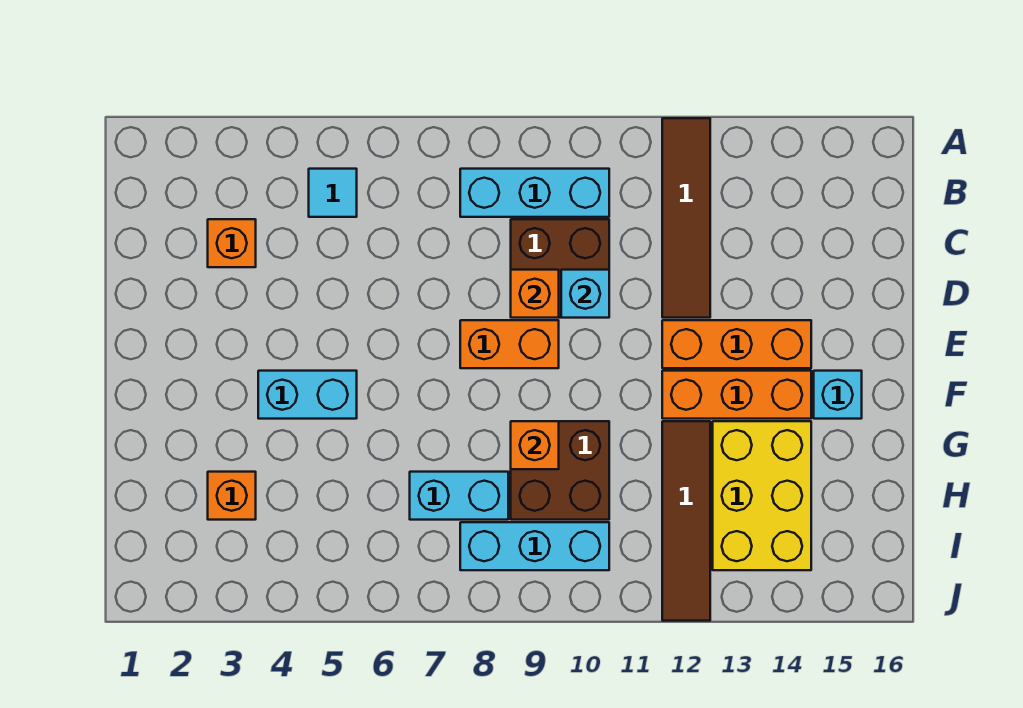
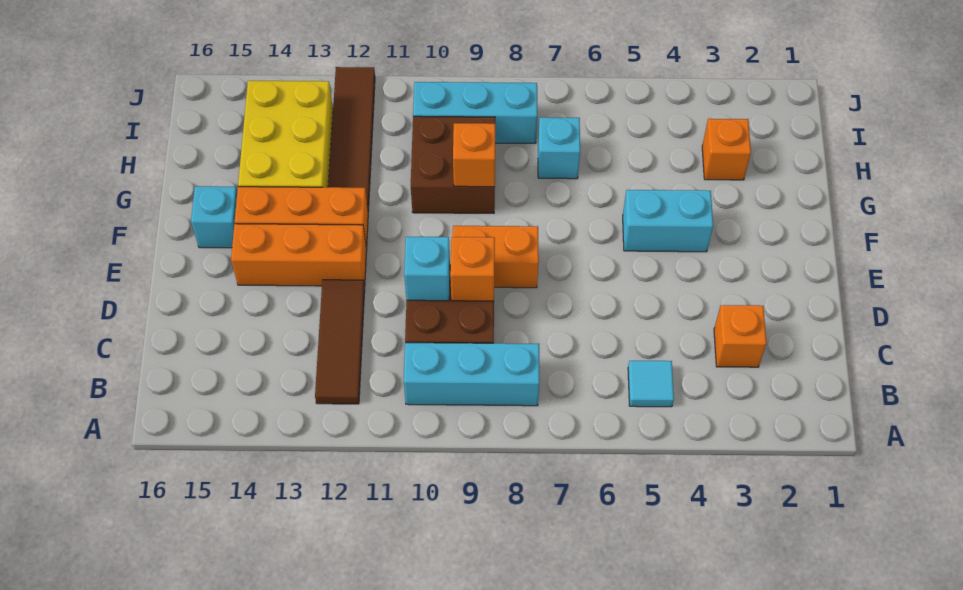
brown 1x4 tile [662,118,710,318] -> brown 1x3 tile [315,280,365,404]
cyan 1x2 brick [410,472,508,520] -> cyan 1x1 brick [538,117,580,179]

